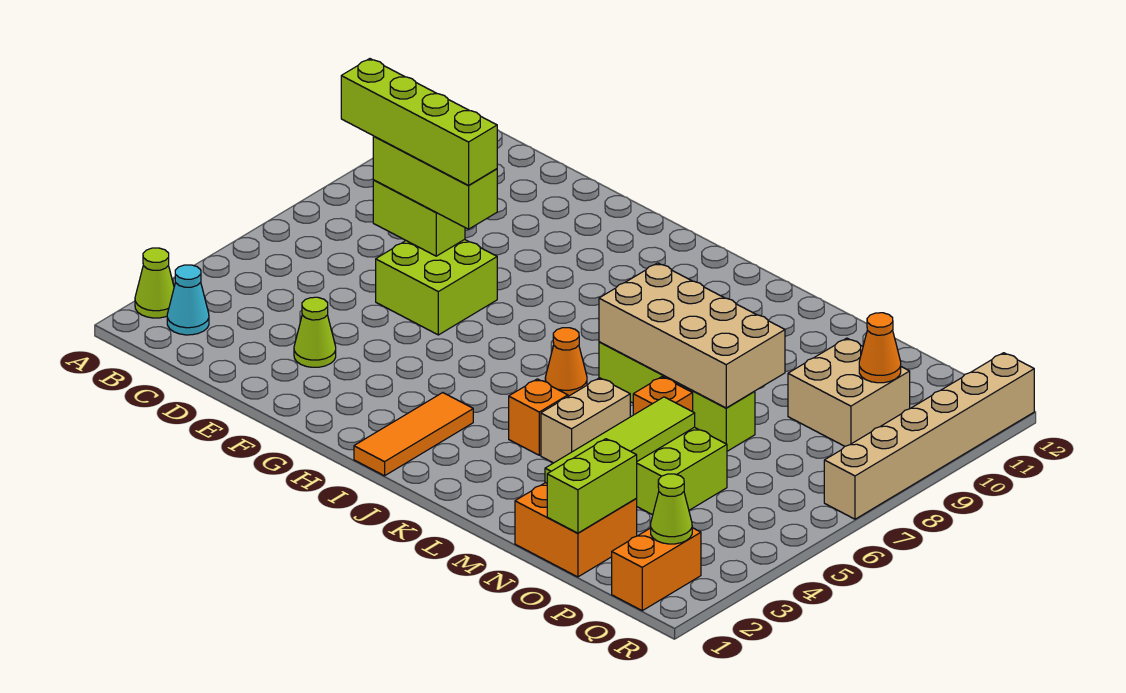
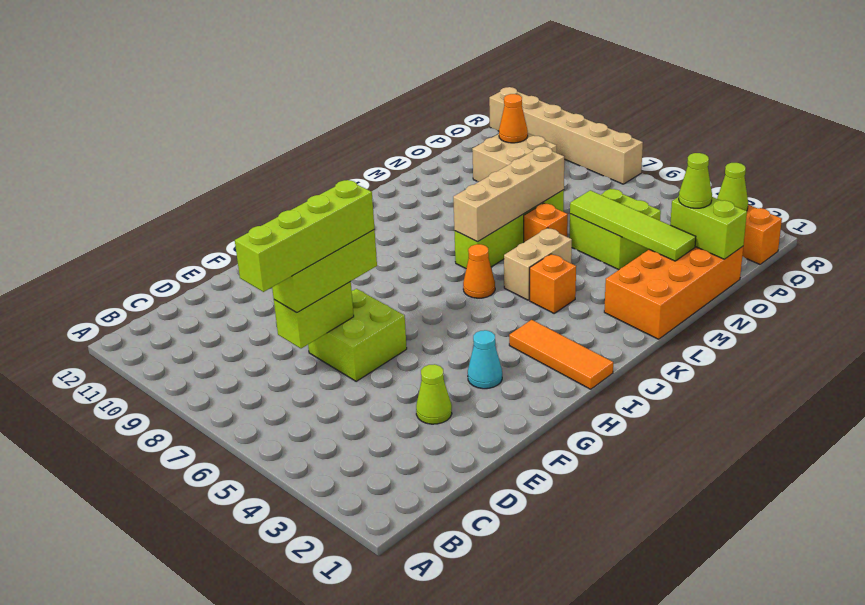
lime 1x1 cone [135,248,174,318] -> lime 1x1 cone moved to [679,153,712,208]
cyan 1x1 cone [167,265,209,335] -> cyan 1x1 cone moved to [468,330,502,389]
tan 2x4 brick [599,263,785,408] -> tan 1x4 brick [453,146,564,242]
tan 1x2 brick [541,378,630,463] -> tan 1x2 brick turned to [504,228,572,300]
orange 2x2 brick [515,483,637,577] -> orange 2x4 brick [604,247,743,339]

